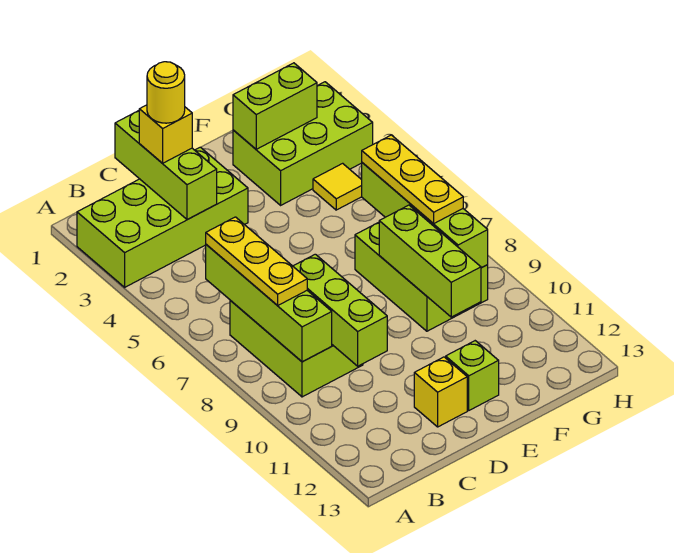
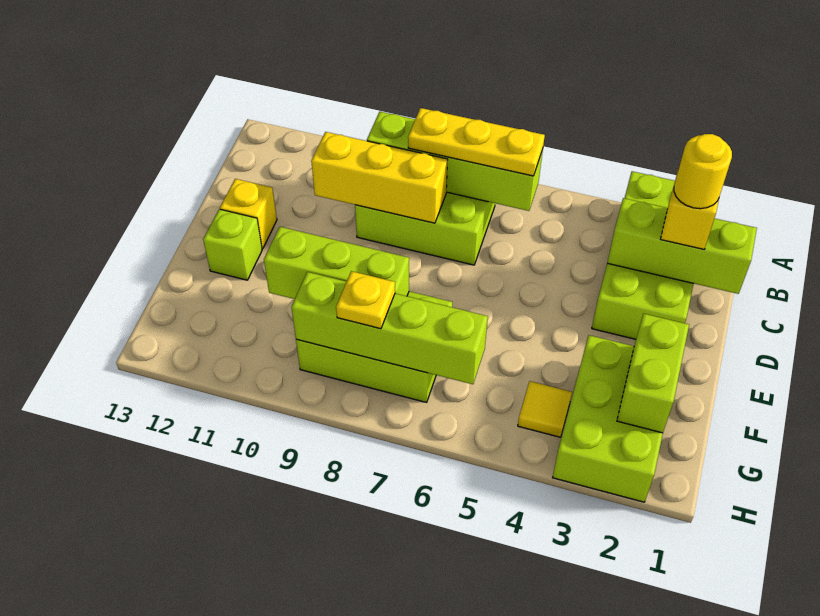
lime 1x3 brick [293,254,387,366] -> yellow 1x3 brick [311,132,448,223]
yellow 1x3 plate [362,135,463,224] -> yellow 1x1 plate [336,271,395,329]

